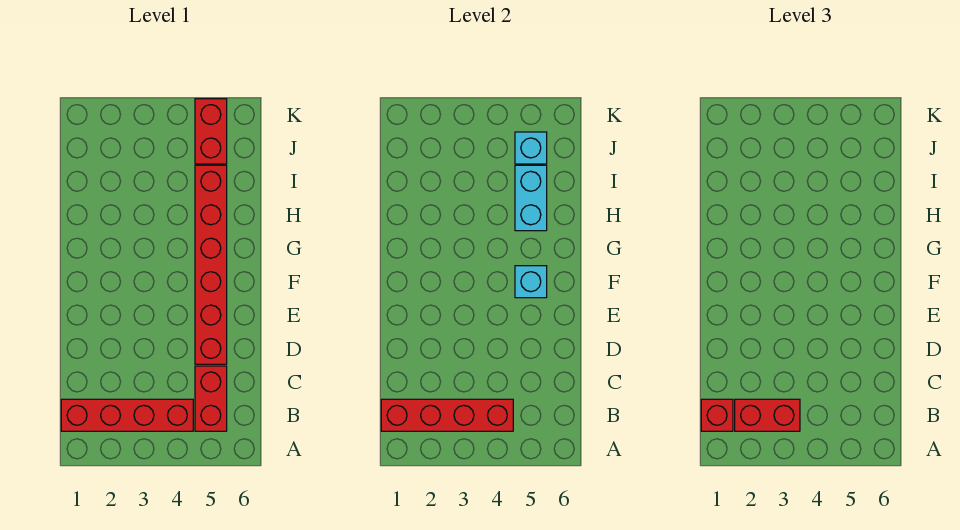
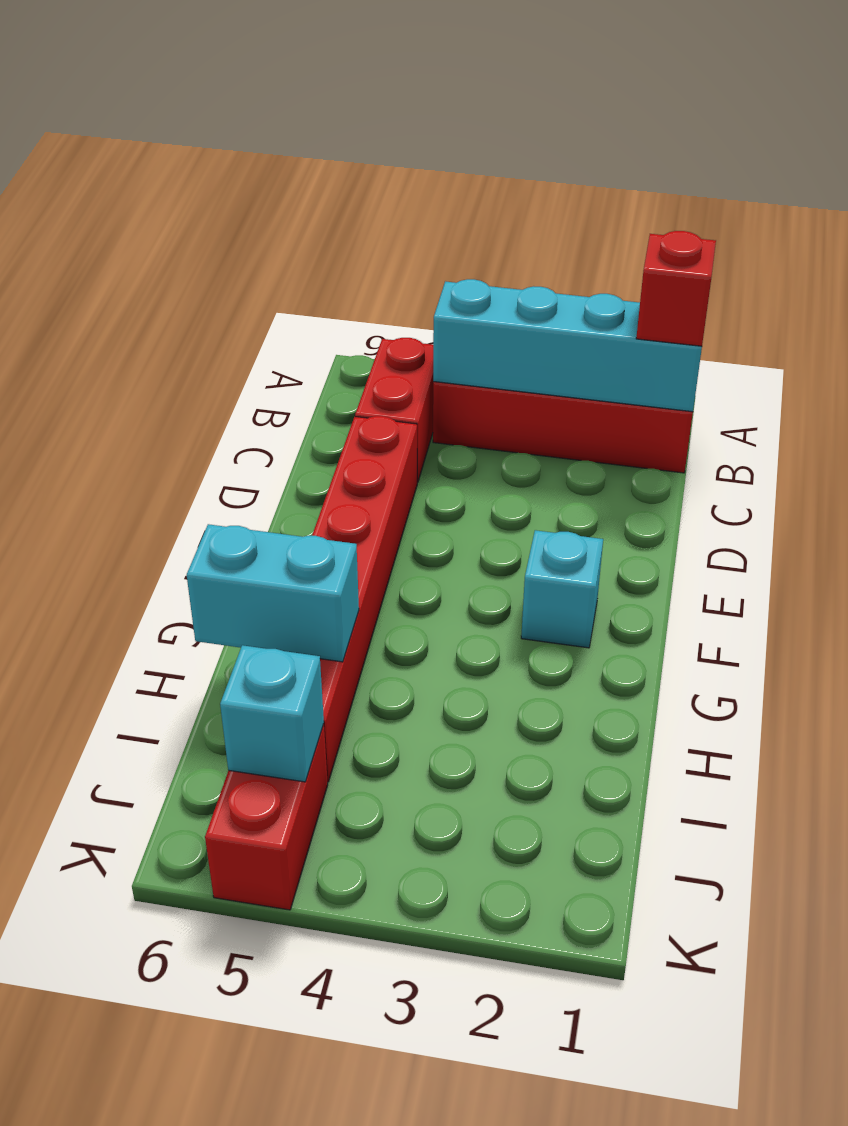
red 1x4 brick [381,399,513,431] -> cyan 1x4 brick [433,279,702,412]
red 1x2 brick [735,399,800,431] -> none
cyan 1x1 brick [515,266,547,298] -> cyan 1x1 brick moved to [521,530,603,648]
cyan 1x2 brick [515,165,547,231] -> cyan 1x2 brick turned to [187,524,359,662]

